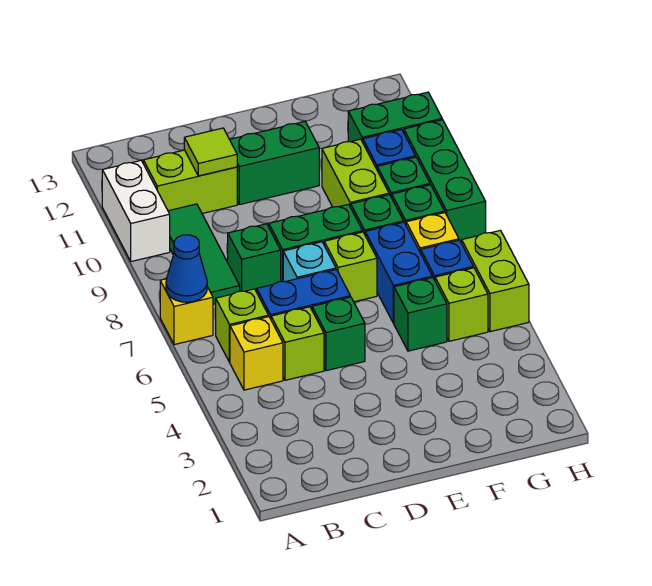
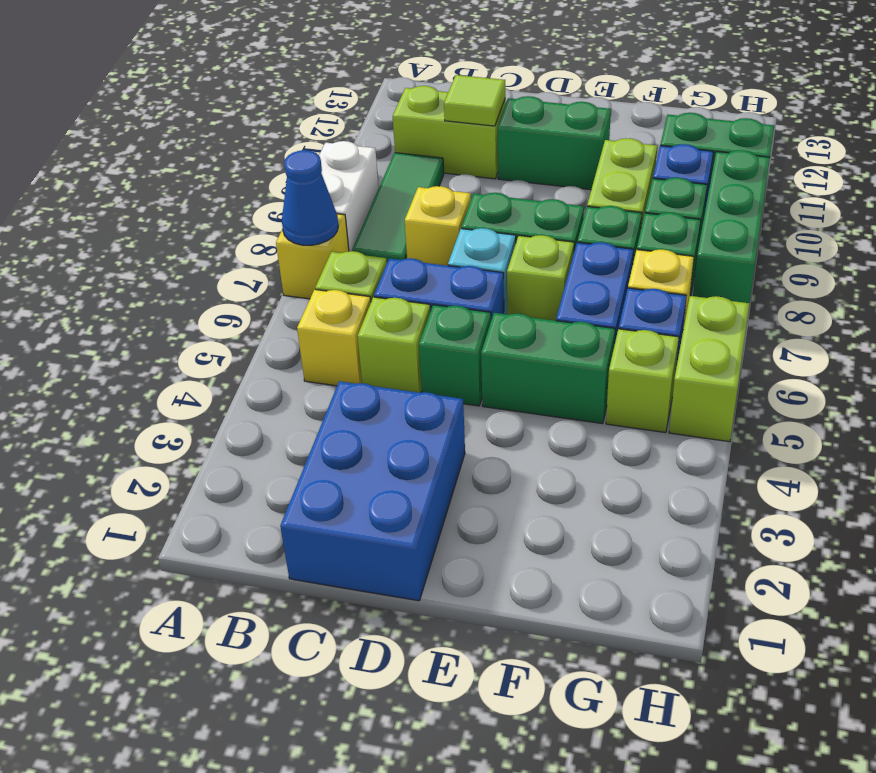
white 1x2 brick [102,161,170,261] -> white 1x2 brick moved to [319,141,379,251]
none -> blue 2x3 brick [280,381,465,601]
green 1x1 brick [228,224,281,292] -> yellow 1x1 brick [405,186,471,266]
green 1x1 brick [394,278,447,351] -> green 1x2 brick [481,313,615,424]

